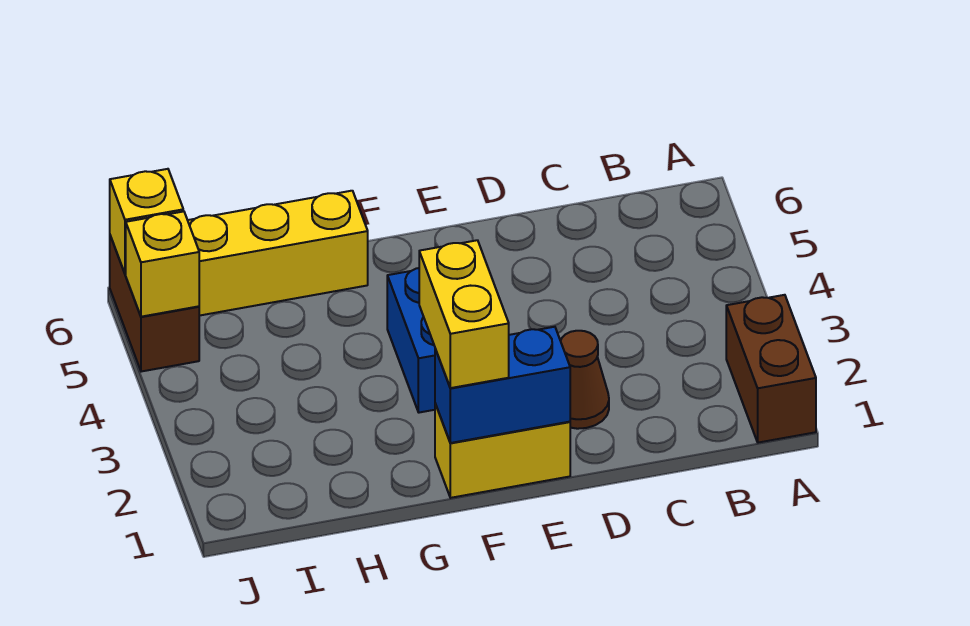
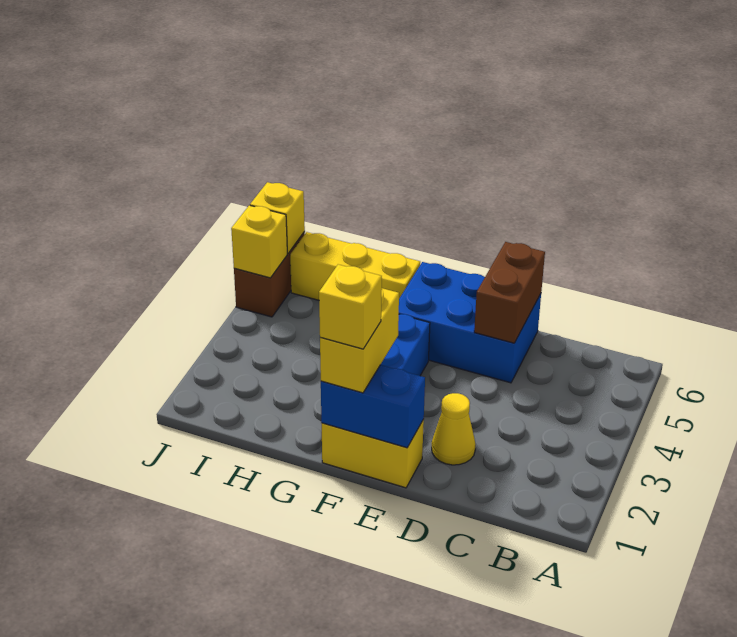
brown 1x2 brick [726,295,816,443] -> brown 1x2 brick moved to [474,242,545,343]
brown 1x1 cone [561,331,609,429] -> yellow 1x1 cone [432,393,476,465]
none -> blue 2x3 brick [399,262,541,383]
none -> yellow 1x1 brick [319,264,382,349]

